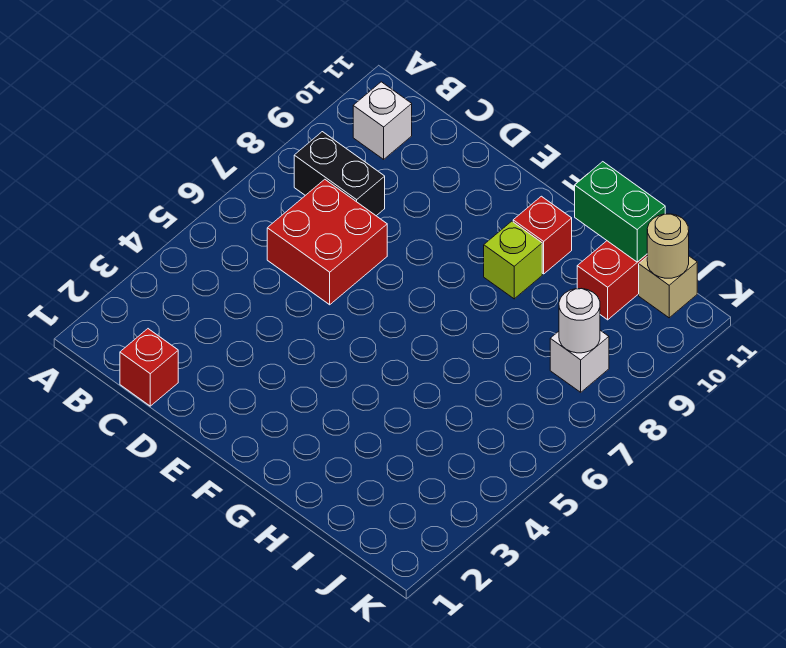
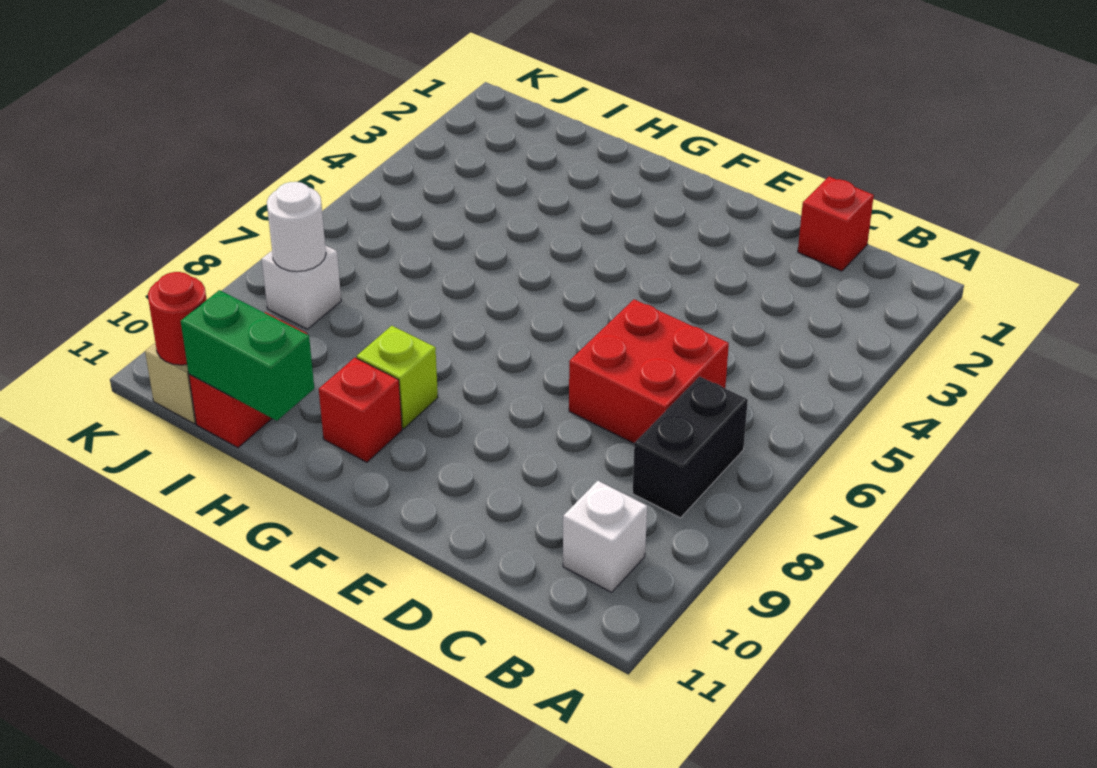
black 1x2 brick [294,132,385,216] -> black 1x2 brick turned to [632,377,748,518]
tan 1x1 round brick [647,214,689,278] -> red 1x1 round brick [148,272,207,365]

